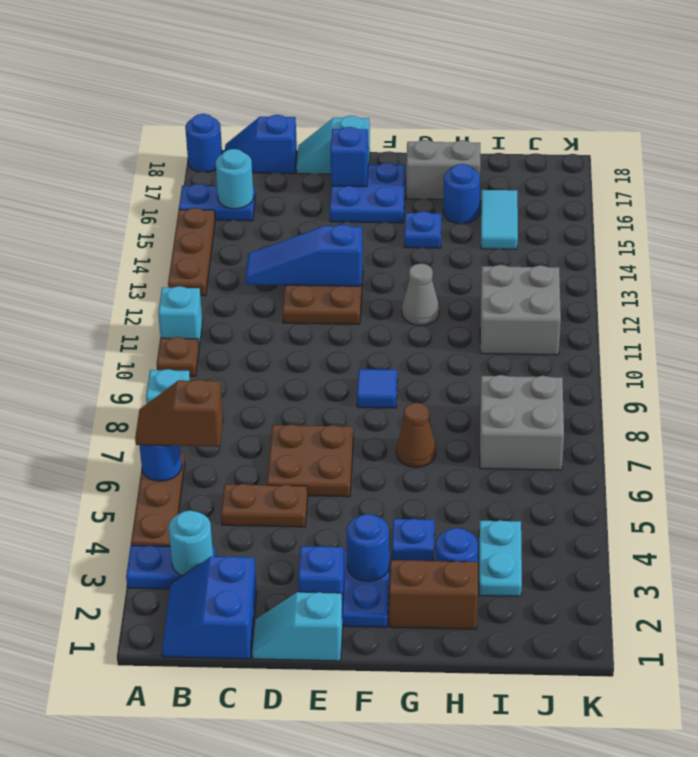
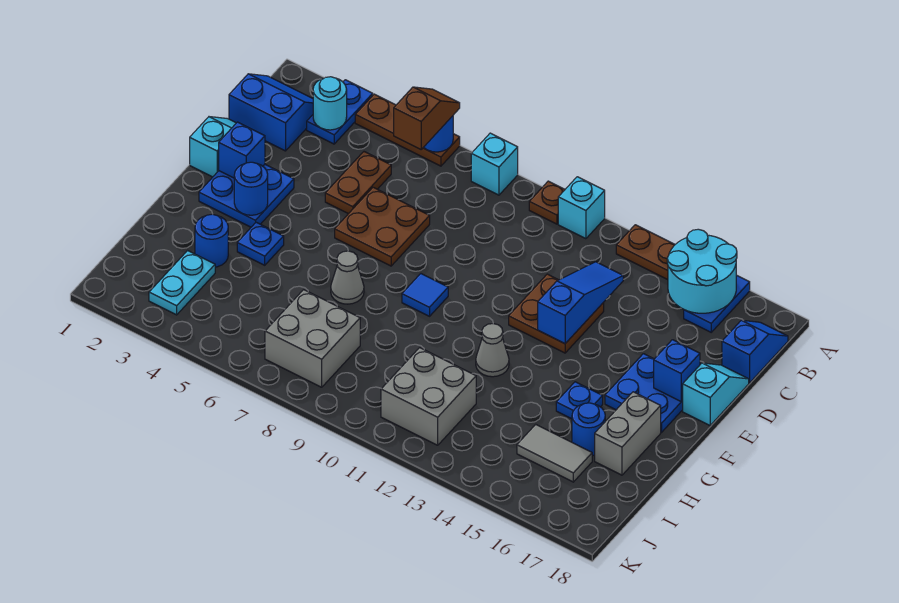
blue 1x1 round brick [185,114,222,172] -> none
cyan 1x1 round brick [215,149,254,209] -> cyan 2x2 round brick [667,229,737,313]
brown 1x2 brick [389,560,478,629] -> none
brown 1x1 cone [396,403,436,467] -> grey 1x1 cone [331,251,364,304]
cyan 1x2 plate [479,520,522,596] -> cyan 1x2 plate turned to [149,251,215,315]
cyan 1x2 tile [481,190,518,249] -> grey 1x2 tile [517,425,592,482]

